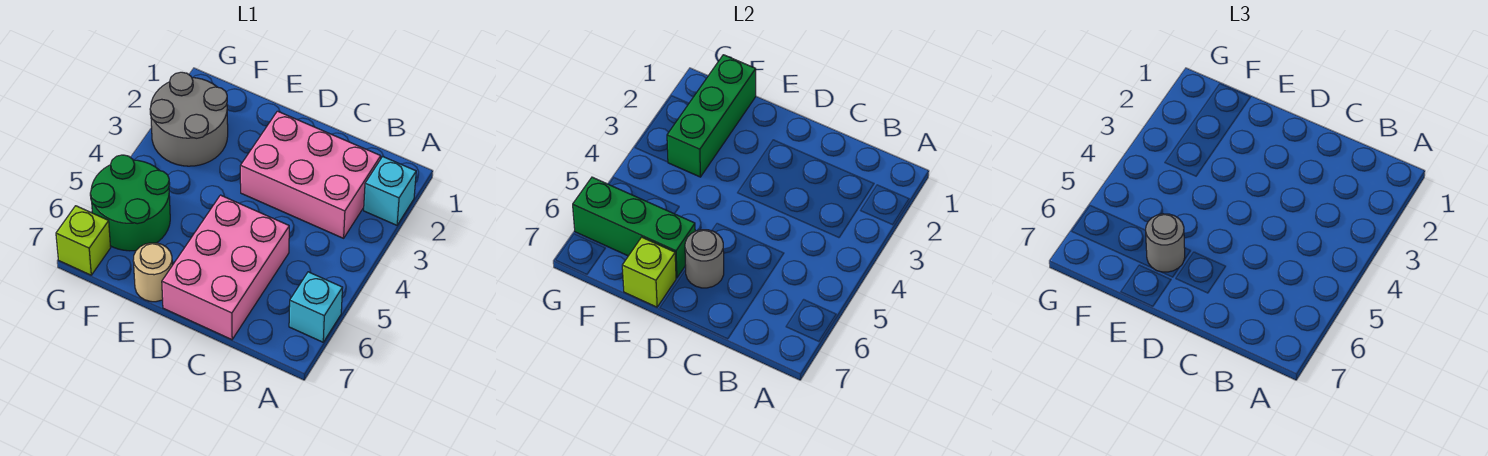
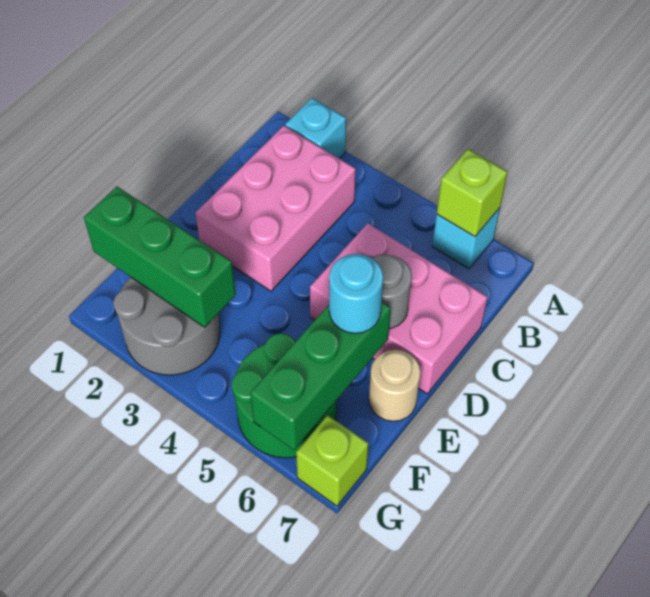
grey 1x1 round brick [1146,214,1185,272] -> cyan 1x1 round brick [329,254,383,333]
lime 1x1 brick [622,237,676,307] -> lime 1x1 brick moved to [437,149,508,237]

